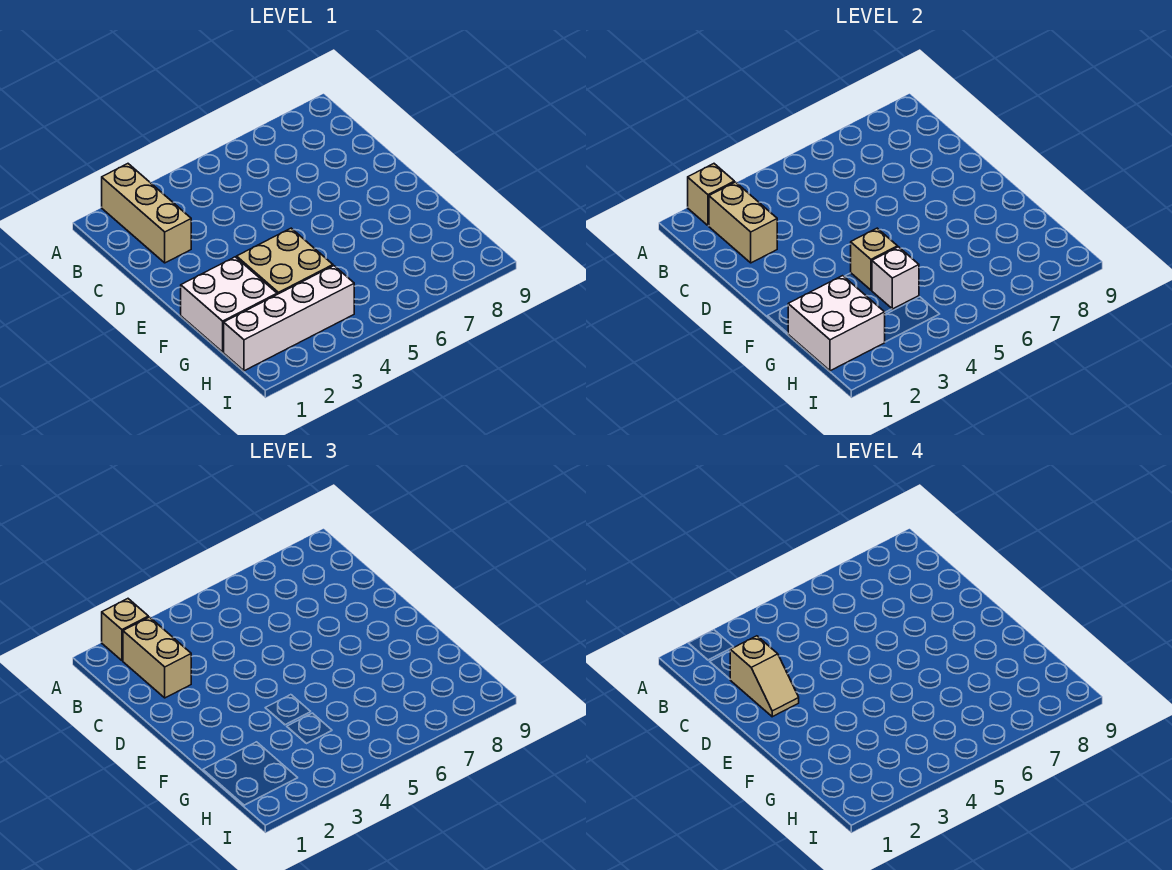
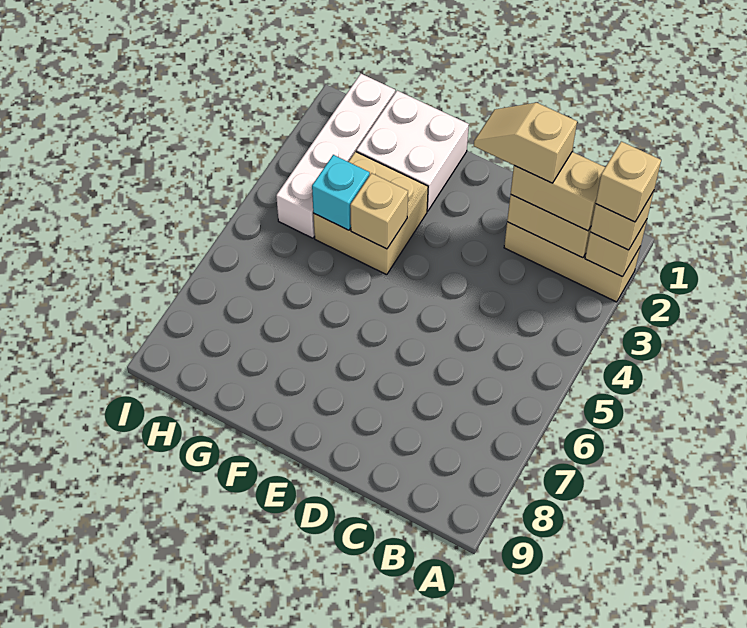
none -> tan 1x1 brick [596,141,661,222]
white 2x2 brick [788,276,885,371] -> none
white 1x1 brick [872,247,919,309] -> cyan 1x1 brick [312,155,370,230]

